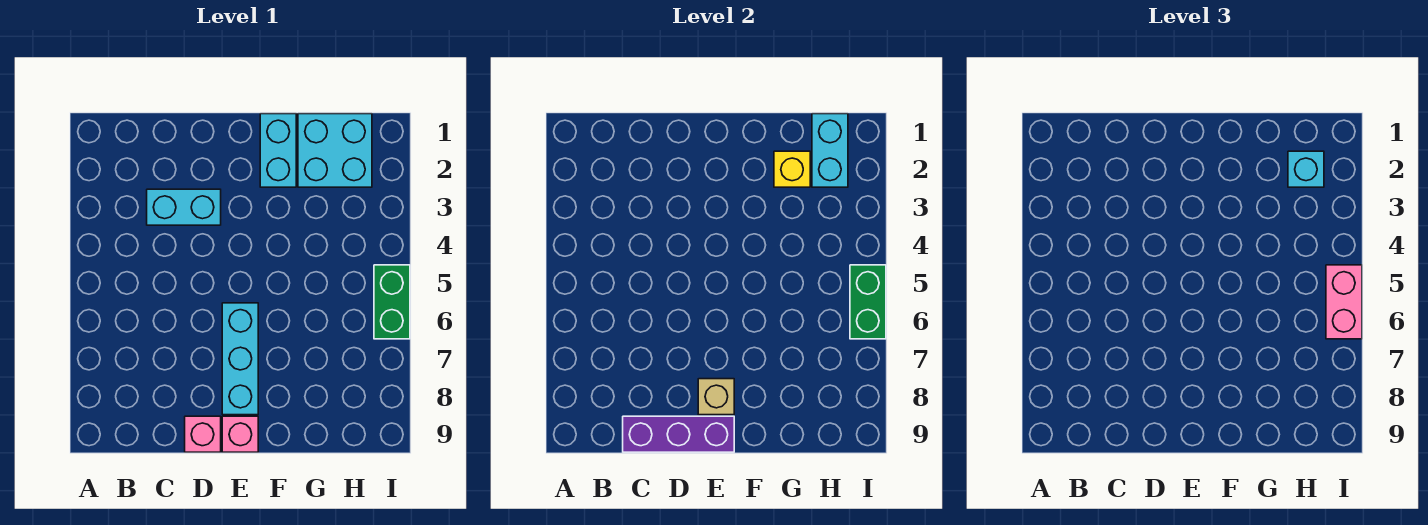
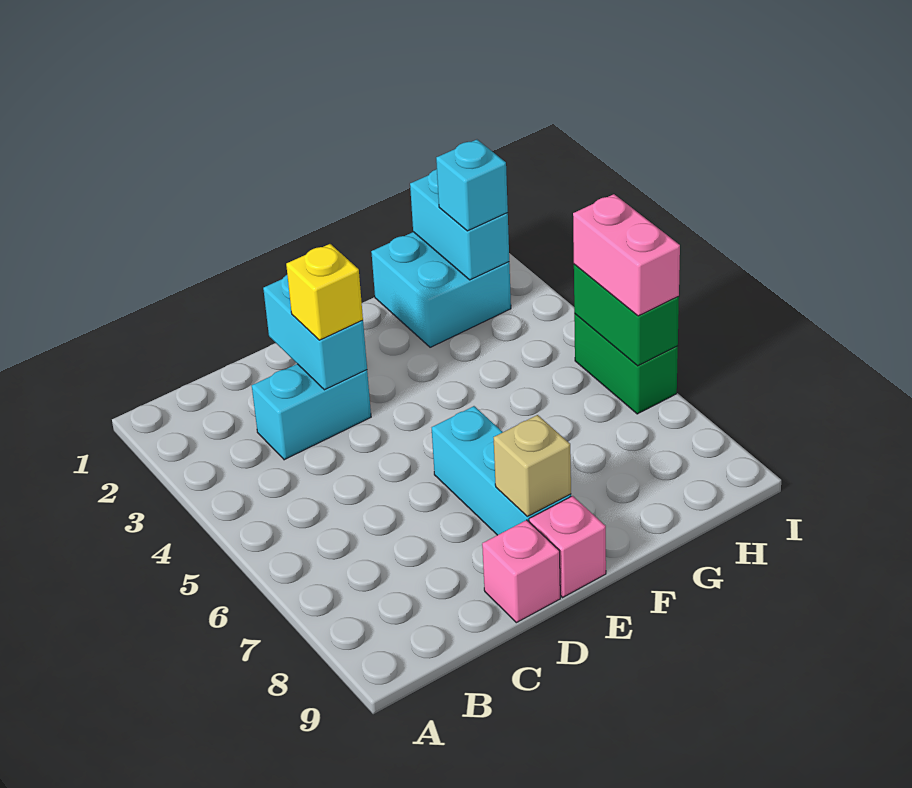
purple 1x3 brick [623,416,734,452] -> none
cyan 1x2 brick [260,114,296,187] -> cyan 1x2 brick moved to [263,275,367,390]
yellow 1x1 brick [774,151,810,187] -> yellow 1x1 brick moved to [286,244,363,340]

